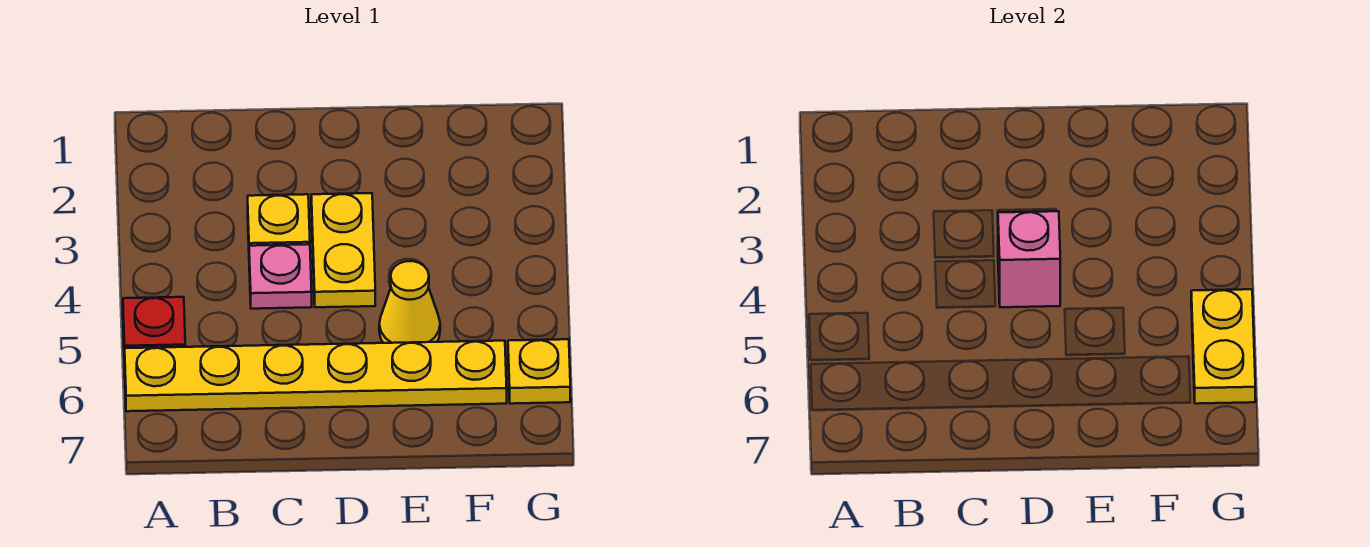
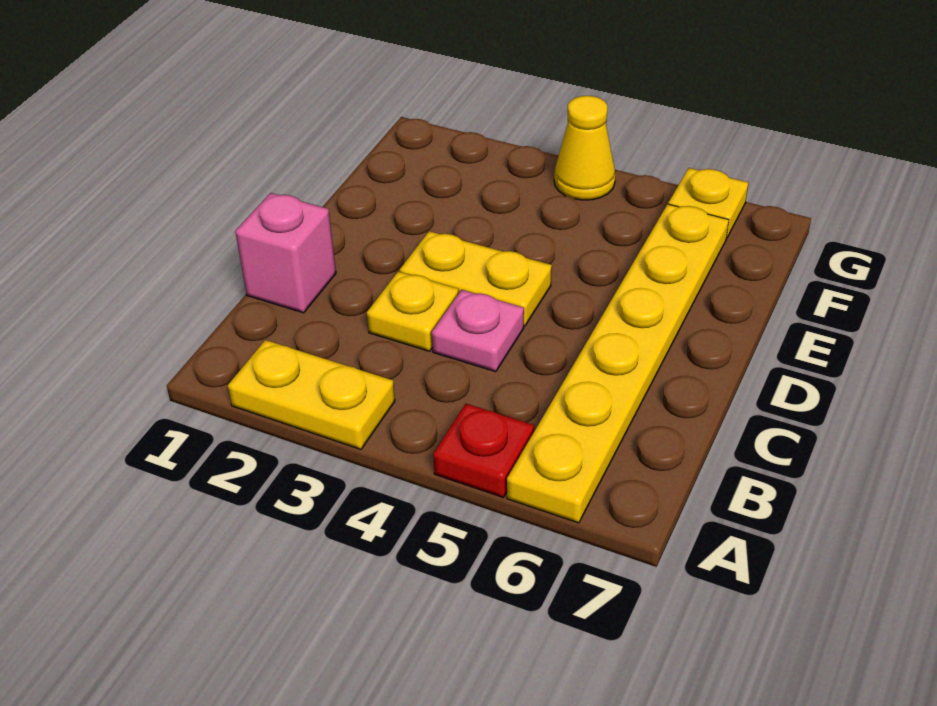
pink 1x1 brick [998,211,1060,307] -> pink 1x1 brick moved to [235,193,336,313]
yellow 1x1 cone [379,261,440,343] -> yellow 1x1 cone moved to [554,96,615,200]
yellow 1x2 plate [1191,289,1255,404] -> yellow 1x2 plate moved to [228,340,395,449]

